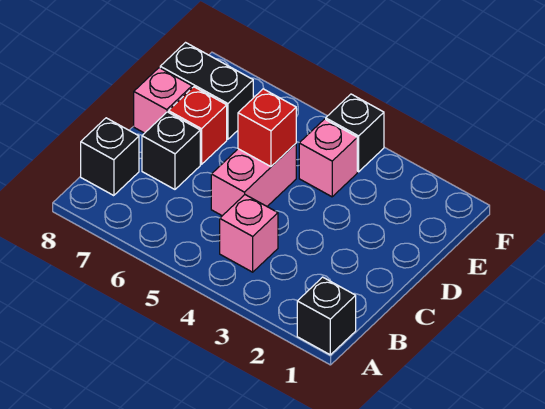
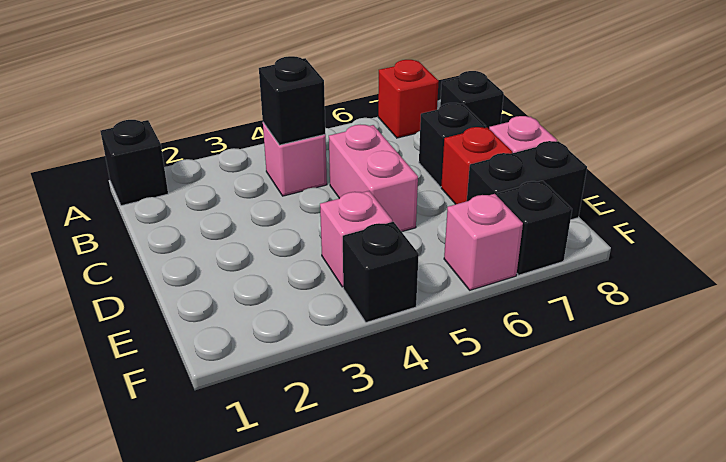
none -> black 1x1 brick [259,56,326,145]
red 1x1 brick [238,89,296,167] -> red 1x1 brick moved to [378,60,439,138]
none -> pink 1x1 brick [444,194,523,290]
none -> black 1x1 brick [497,181,572,275]

